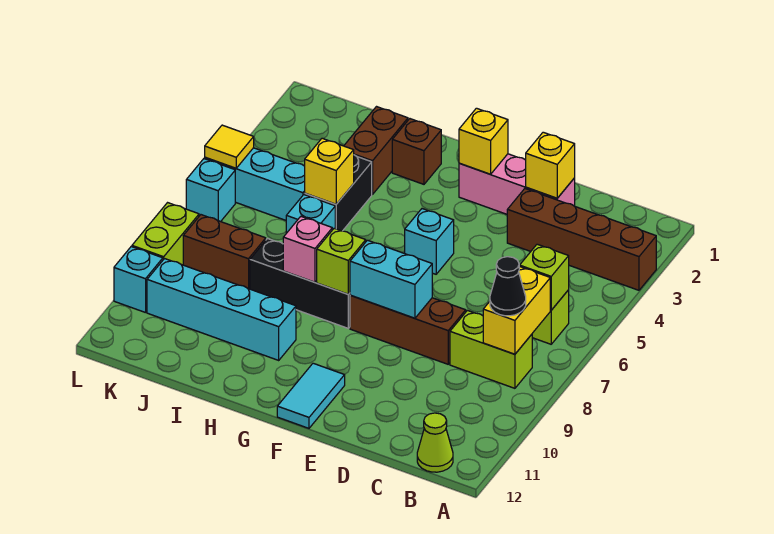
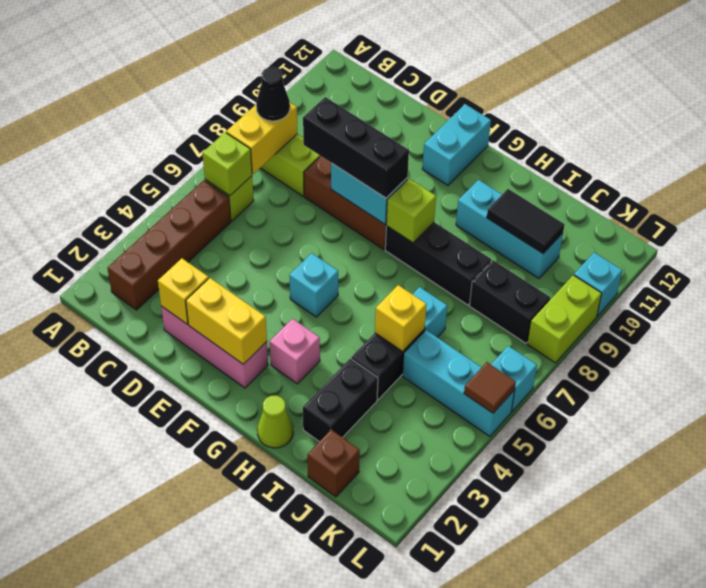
brown 1x4 brick [507,189,656,290] -> brown 1x4 brick turned to [107,180,231,310]
lime 1x1 cone [417,413,453,472] -> lime 1x1 cone moved to [257,395,293,448]
none -> black 1x3 brick [303,97,409,198]
yellow 1x1 brick [459,108,508,174] -> yellow 1x2 brick [186,278,267,364]
cyan 1x2 tile [277,363,345,428] -> cyan 1x2 brick [422,104,491,185]
brown 1x1 brick [392,119,441,184] -> brown 1x1 brick moved to [307,430,360,497]
pink 1x1 brick [283,217,332,282] -> pink 1x1 brick moved to [270,319,320,384]
cyan 1x4 brick [147,259,296,360] -> cyan 1x3 brick [456,180,563,278]
brown 1x2 brick [344,107,408,194] -> black 1x2 brick [303,359,378,441]
none -> black 1x2 tile [487,189,565,254]
brown 1x2 brick [183,215,266,289] -> black 1x2 brick [469,260,550,343]
yellow 1x1 tile [205,125,254,168] -> brown 1x1 tile [464,362,516,413]

